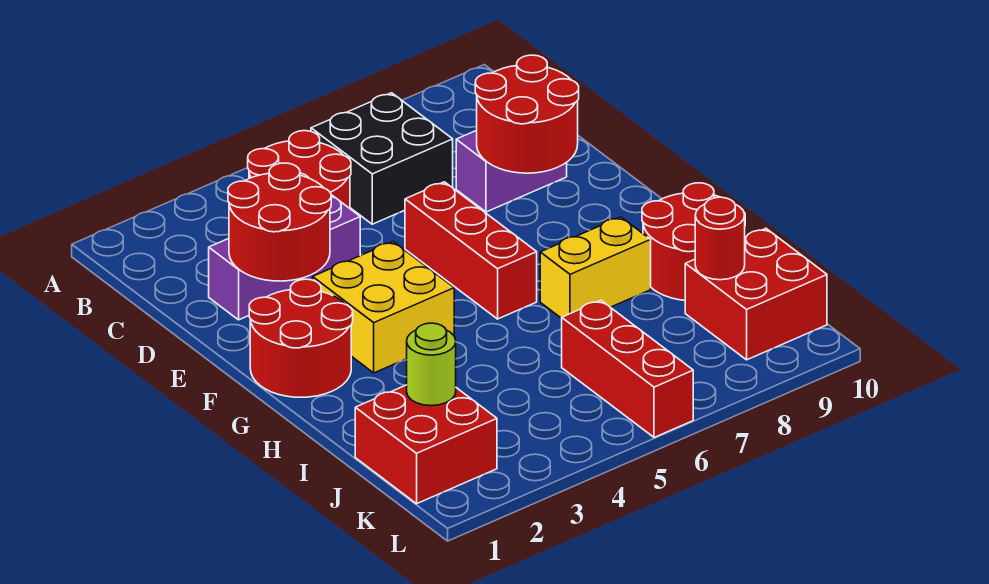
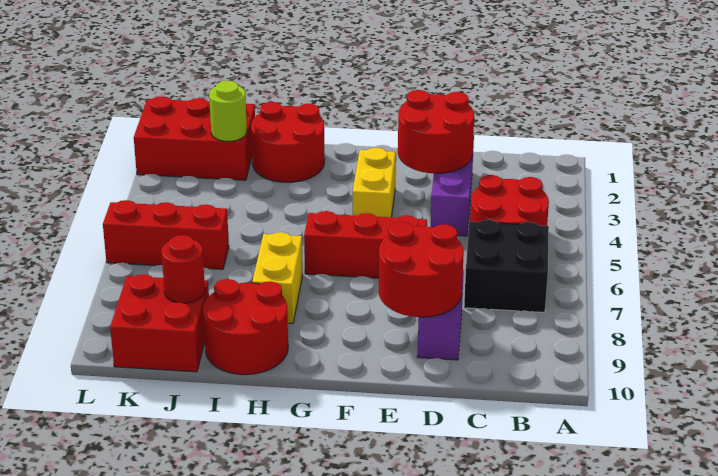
red 2x2 round brick [249,279,353,397] -> red 2x2 round brick moved to [251,102,325,182]
yellow 2x2 brick [313,242,454,373] -> yellow 1x2 brick [353,148,396,217]
red 2x2 brick [355,385,497,504] -> red 2x3 brick [134,96,255,180]

